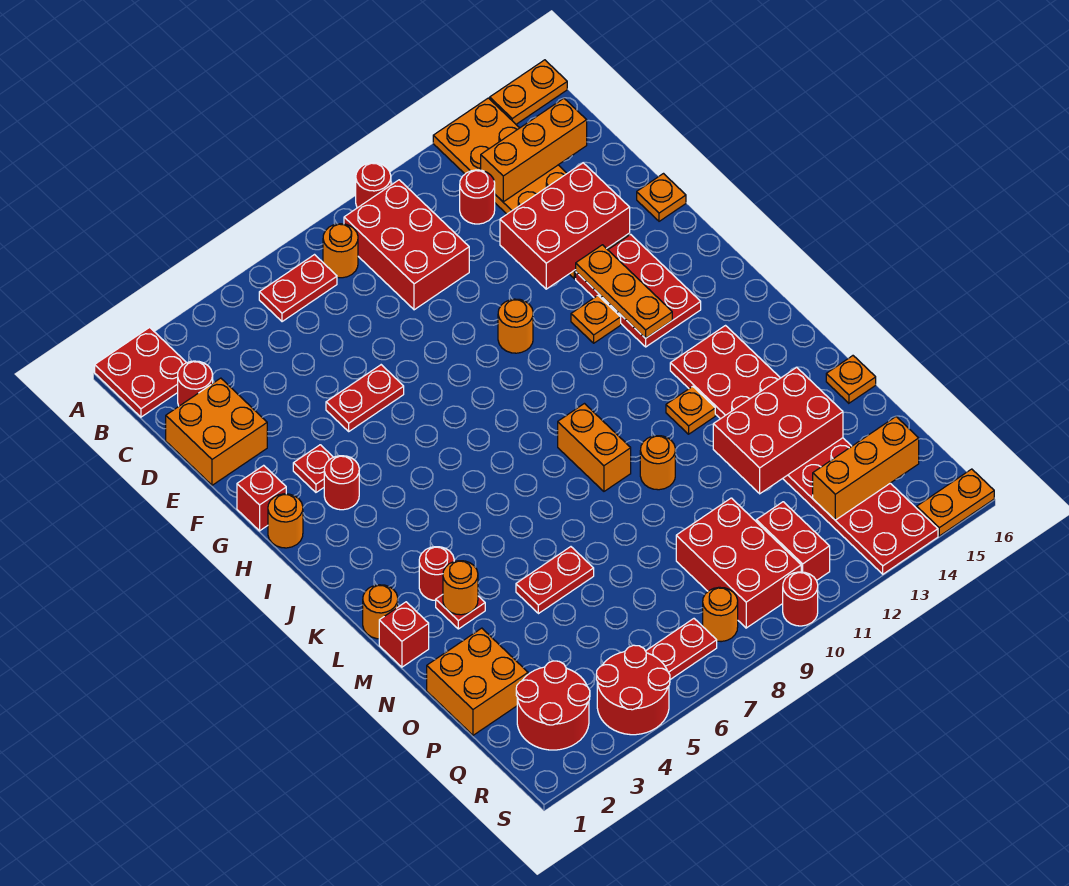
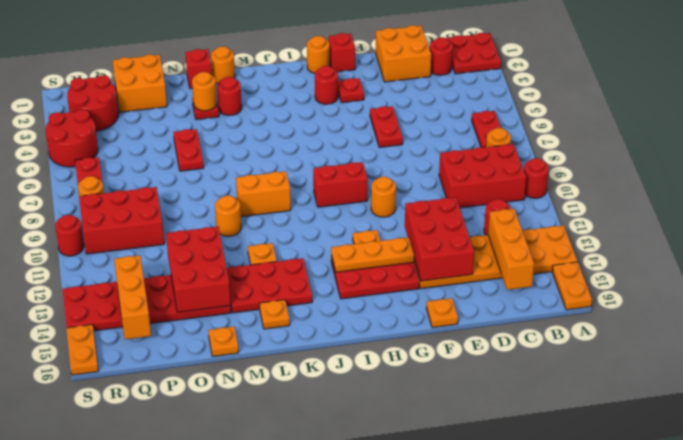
none -> orange 1x1 plate [260,300,290,329]
red 1x2 brick [756,502,830,580] -> red 1x2 brick moved to [313,162,368,207]

